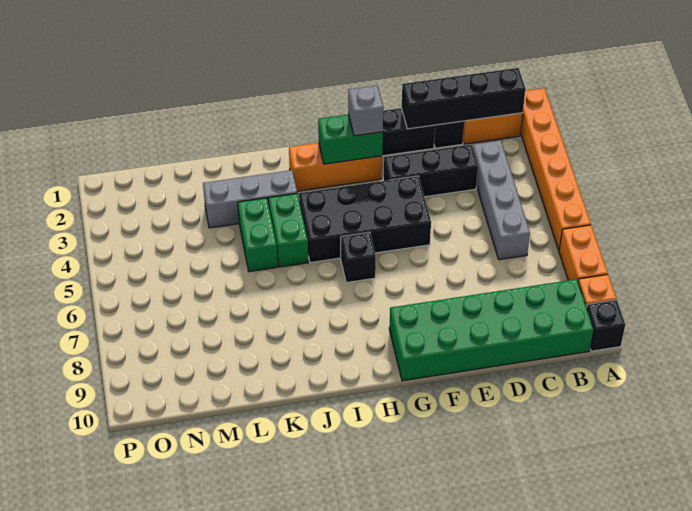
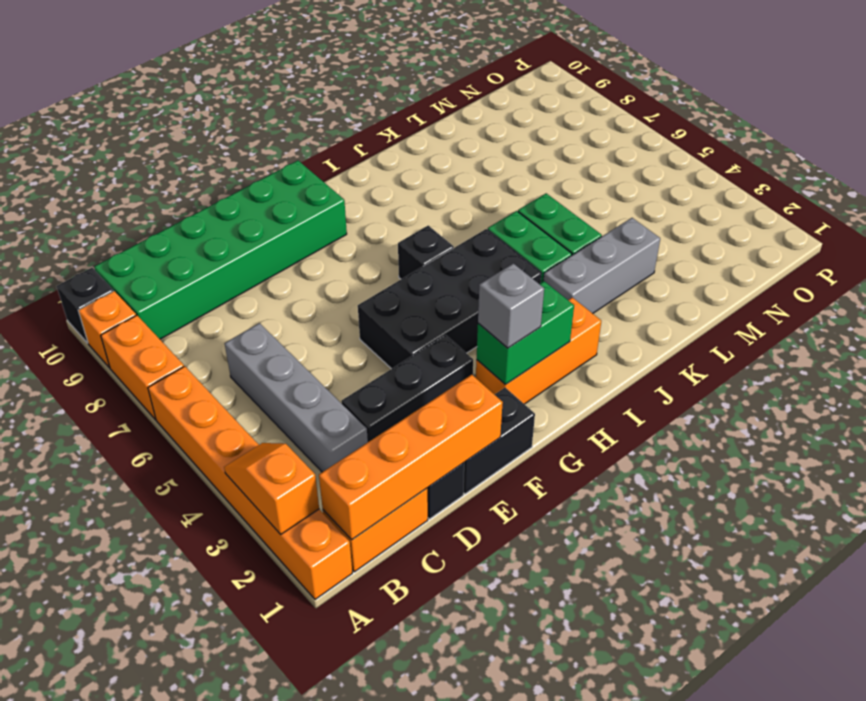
none -> orange 1x2 slope [224,443,319,534]
black 1x4 brick [402,68,526,129] -> orange 1x4 brick [319,375,503,540]

